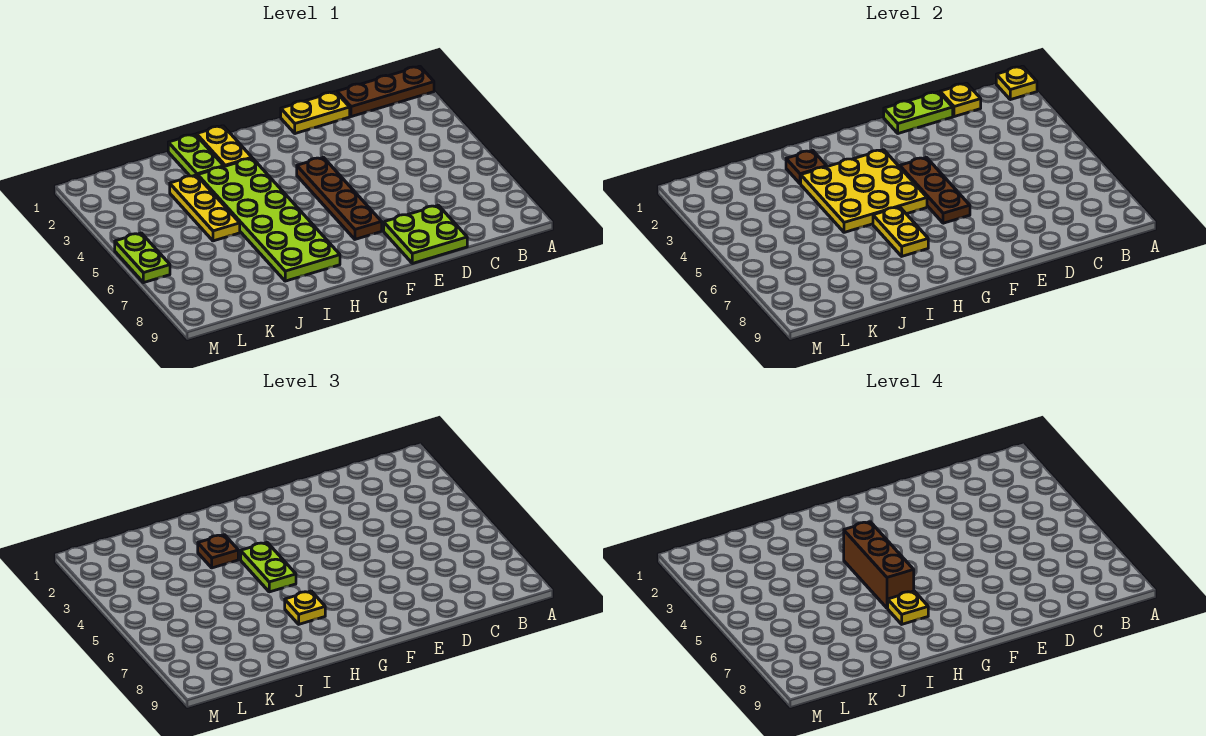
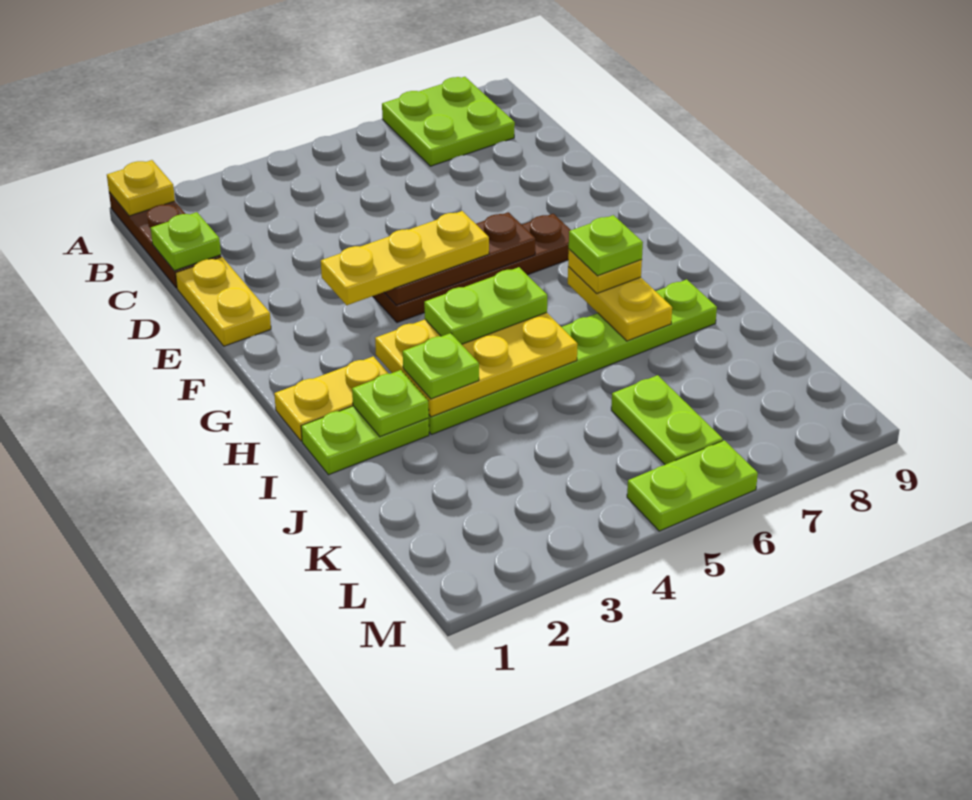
yellow 1x1 plate [940,83,981,117] -> lime 1x1 plate [151,212,221,271]
lime 1x2 plate [884,92,953,134] -> lime 1x2 plate moved to [611,375,723,465]
lime 2x2 plate [384,205,467,263] -> lime 2x2 plate moved to [382,77,515,166]
yellow 3x3 plate [801,150,927,232] -> yellow 2x3 plate [375,313,578,417]
lime 2x6 plate [198,158,340,281] -> lime 1x6 plate [428,279,717,435]
brown 1x3 brick [844,522,914,608] -> none
yellow 1x2 plate [873,207,928,256] -> yellow 1x2 plate turned to [568,267,672,341]
yellow 1x1 plate [888,591,928,624] -> lime 1x1 plate [569,215,643,276]
brown 1x1 plate [786,150,827,184] -> lime 1x1 plate [352,370,429,437]
brown 1x1 plate [198,535,238,568] -> lime 1x1 plate [403,333,479,399]
yellow 1x3 plate [170,175,240,241] -> yellow 1x3 plate moved to [321,211,489,305]

